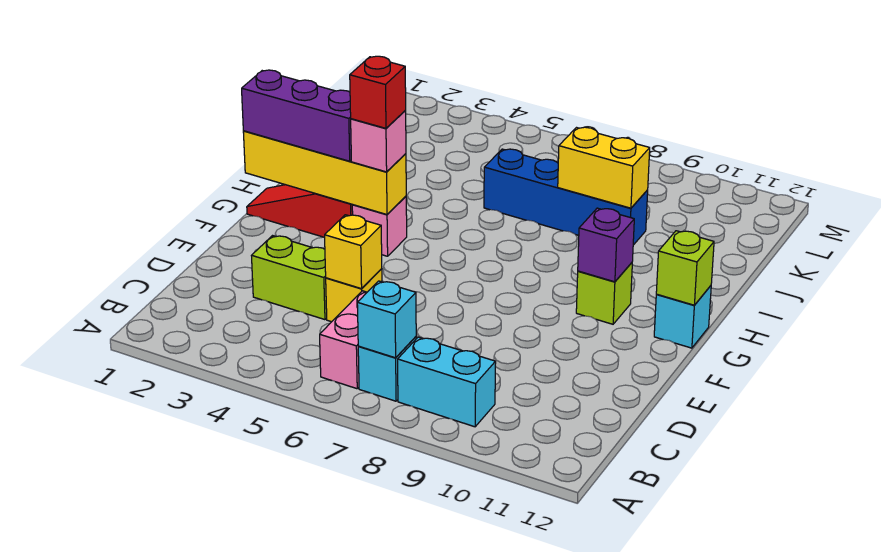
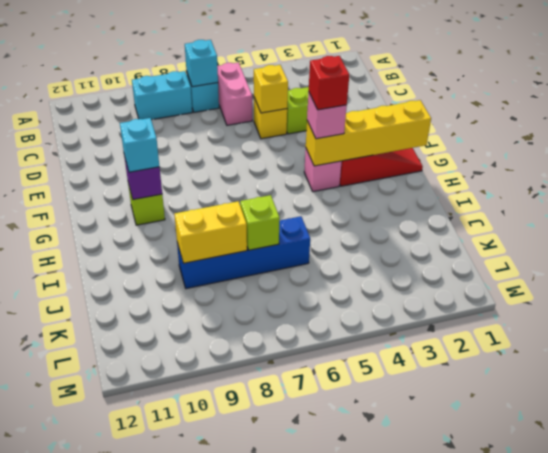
purple 1x3 brick [242,70,351,161] -> none
cyan 1x1 brick [654,286,711,348] -> cyan 1x1 brick moved to [120,118,159,172]
lime 1x1 brick [656,231,714,305] -> lime 1x1 brick moved to [240,195,280,250]

